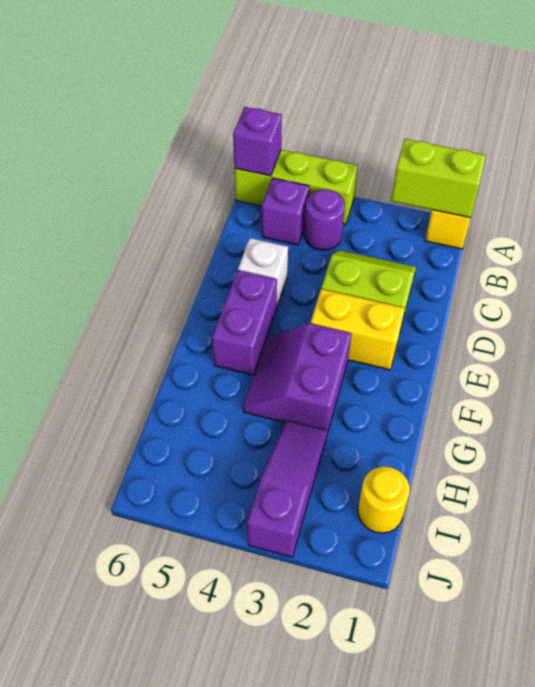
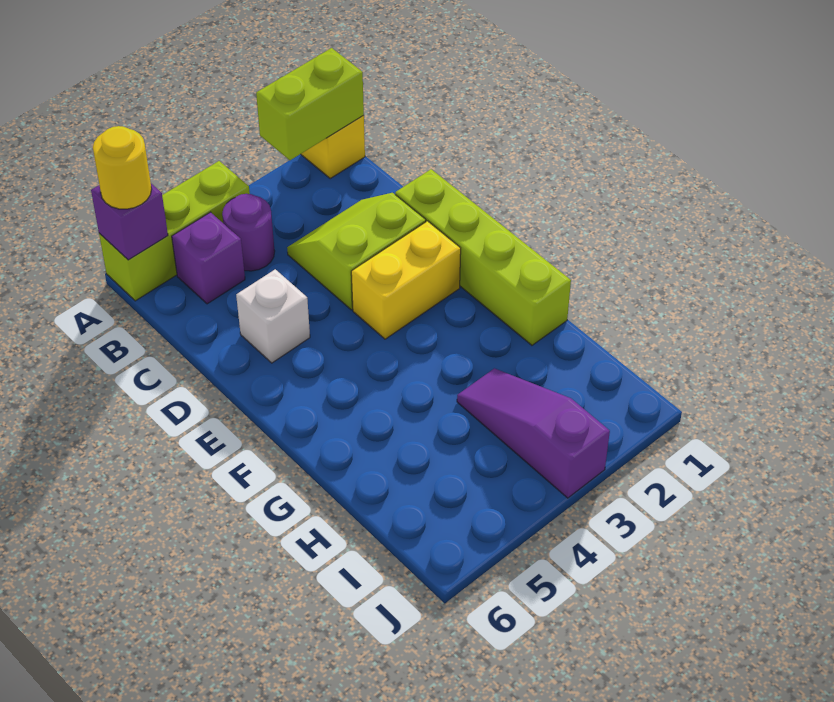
none -> lime 1x4 brick [395,169,571,345]
purple 1x2 brick [212,270,277,375] -> none
purple 2x2 slope [243,323,351,433] -> none
yellow 1x1 round brick [358,467,410,533] -> yellow 1x1 round brick moved to [93,126,152,209]

